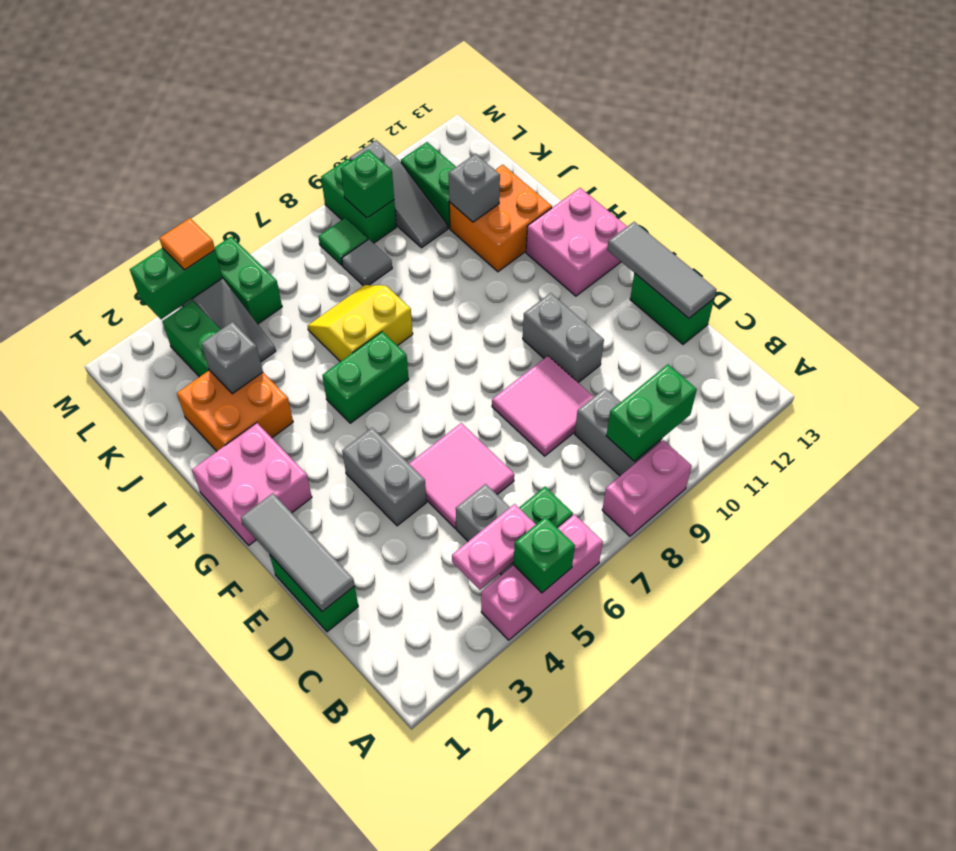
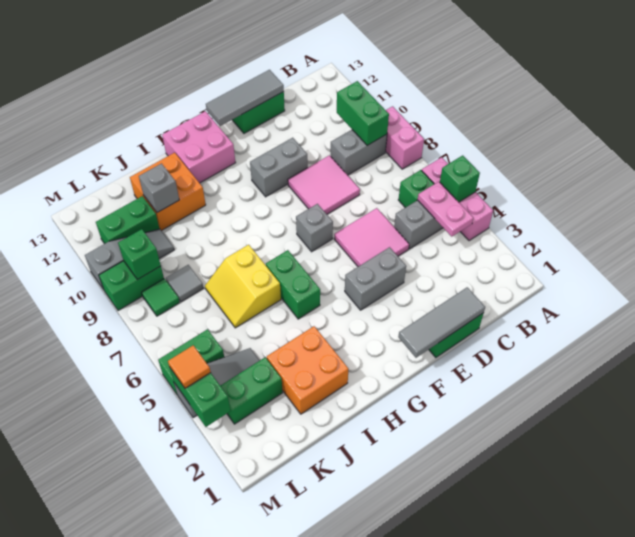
pink 2x2 brick [192,423,312,545] -> none
grey 1x1 brick [201,322,263,394] -> grey 1x1 brick moved to [296,204,333,252]

